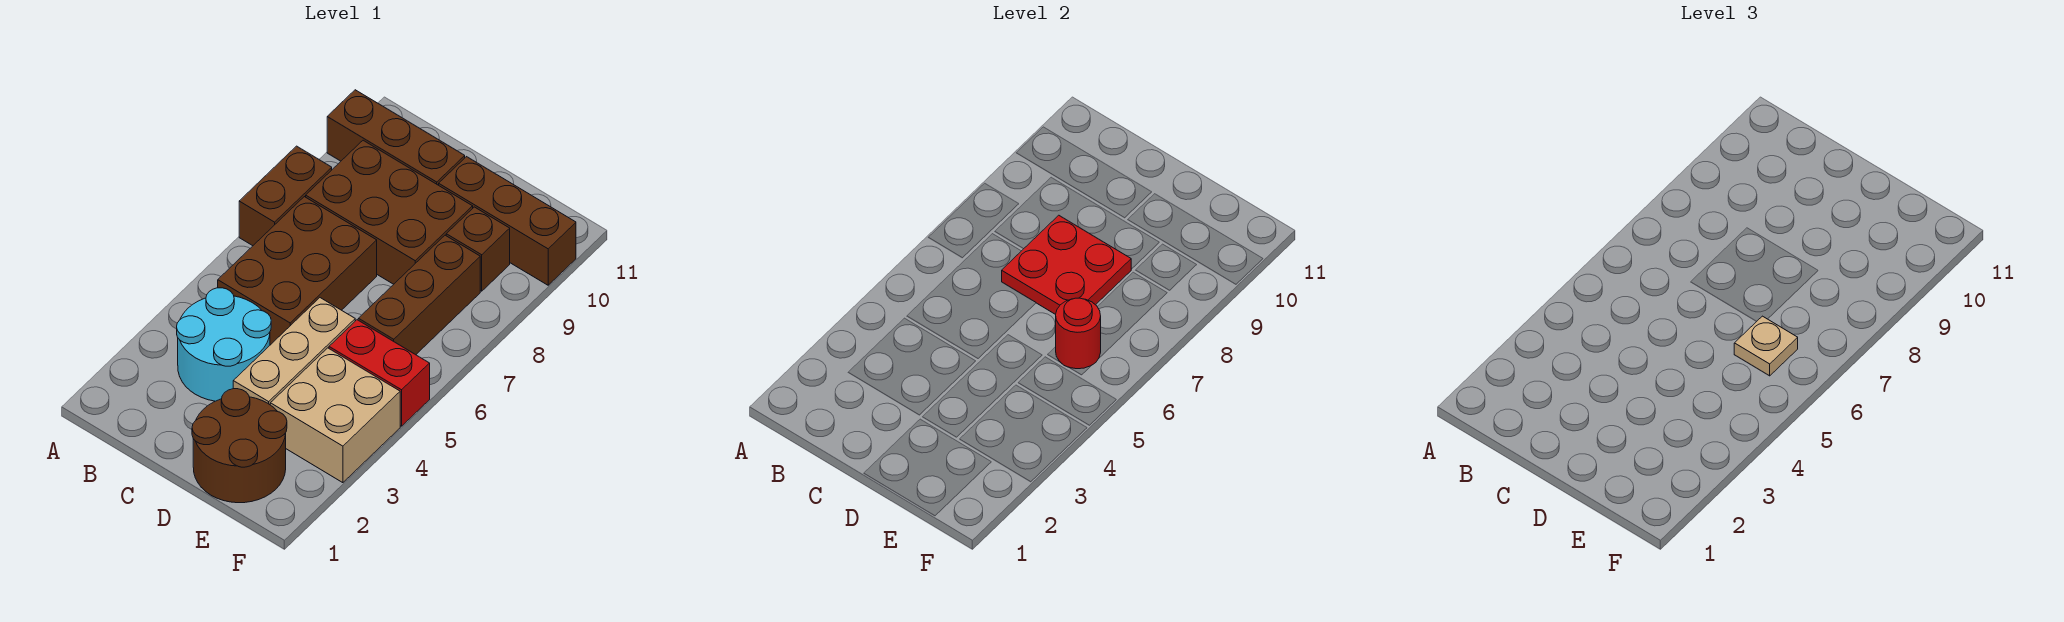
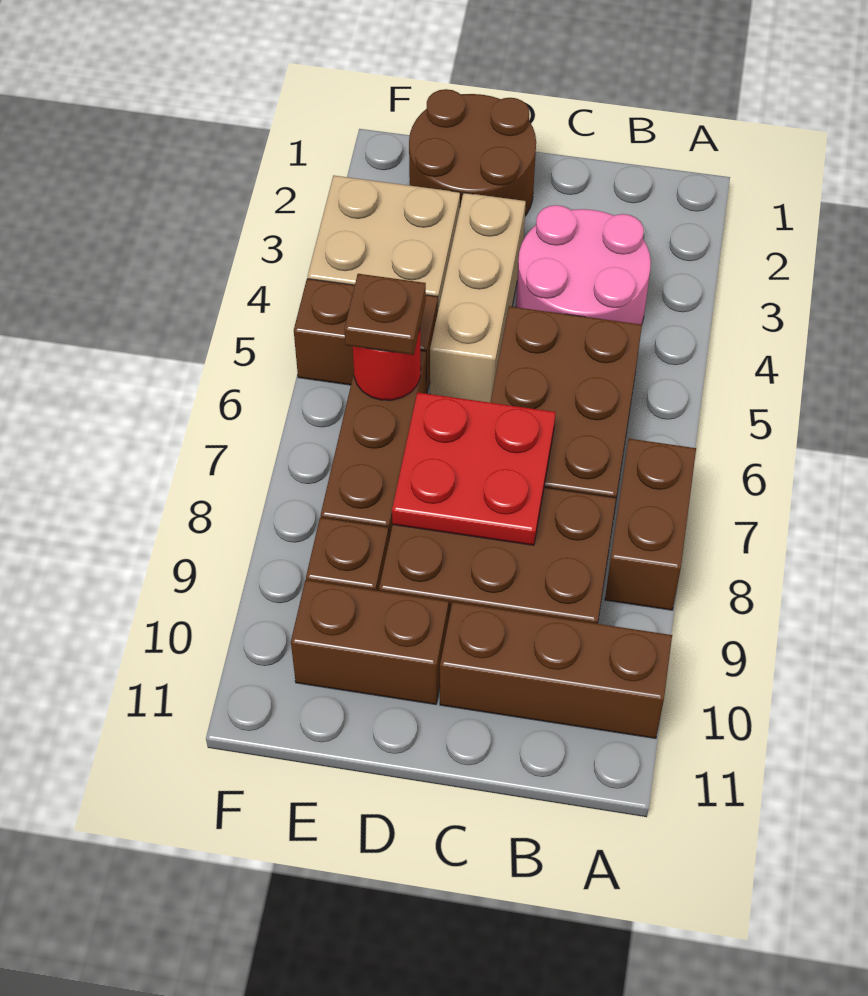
cyan 2x2 round brick [177,288,271,401] -> pink 2x2 round brick [516,205,651,325]
brown 1x3 brick [439,157,576,285] -> brown 1x2 brick [291,580,449,704]
red 1x2 brick [329,320,430,426] -> brown 1x2 brick [294,279,438,394]
tan 1x1 plate [1734,316,1798,376] -> brown 1x1 plate [344,274,426,355]

